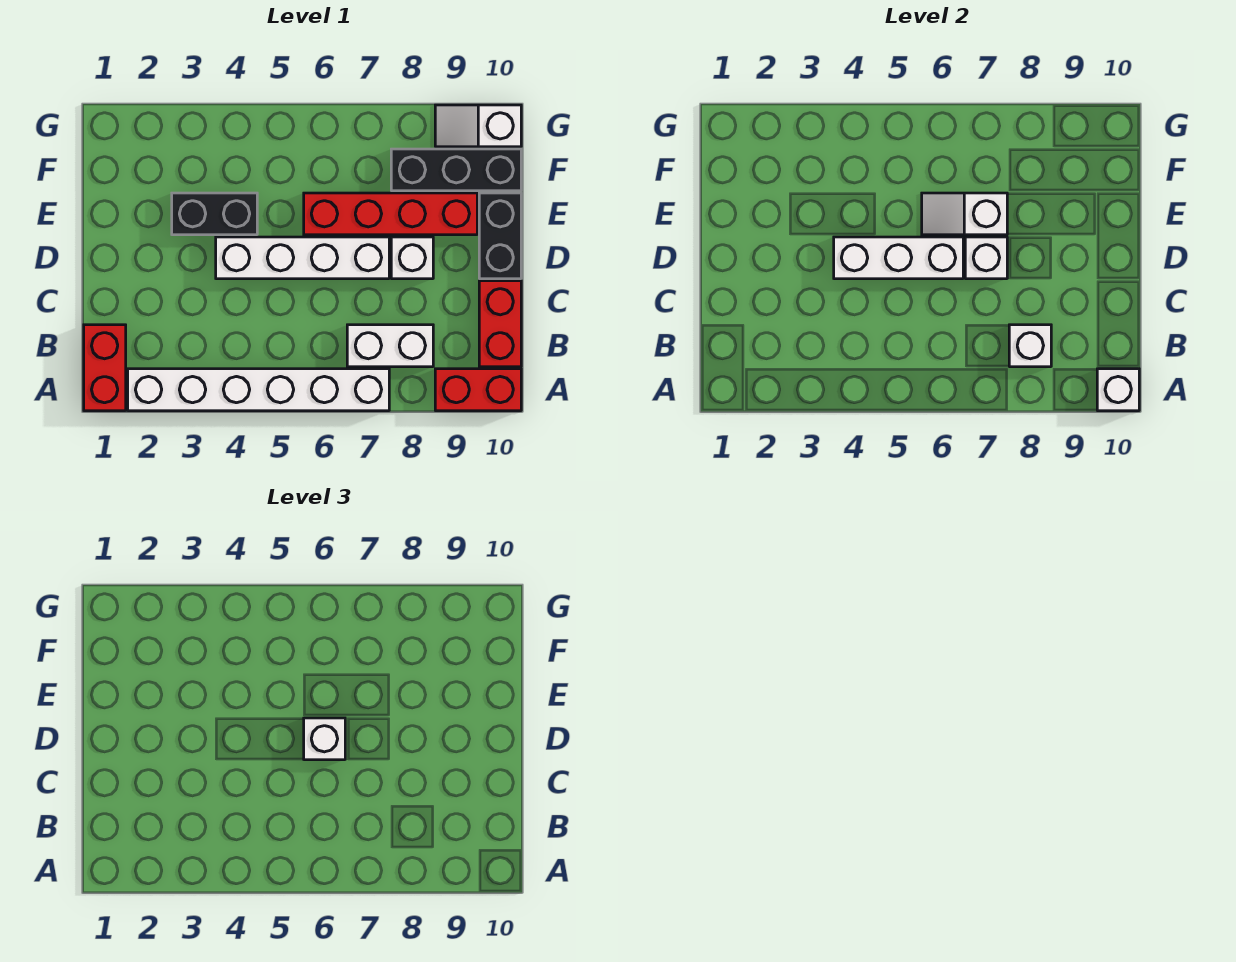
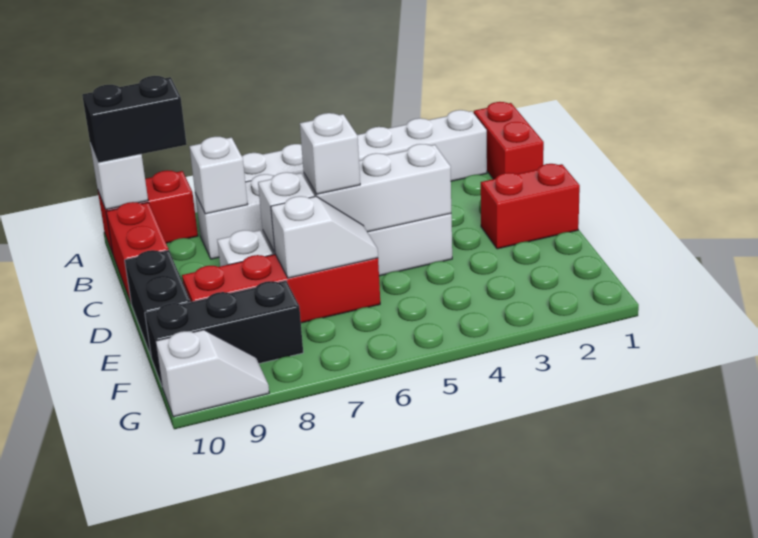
none -> red 1x2 brick [481,164,580,249]
black 1x2 brick [172,193,257,235] -> black 1x2 brick moved to [82,76,187,163]

